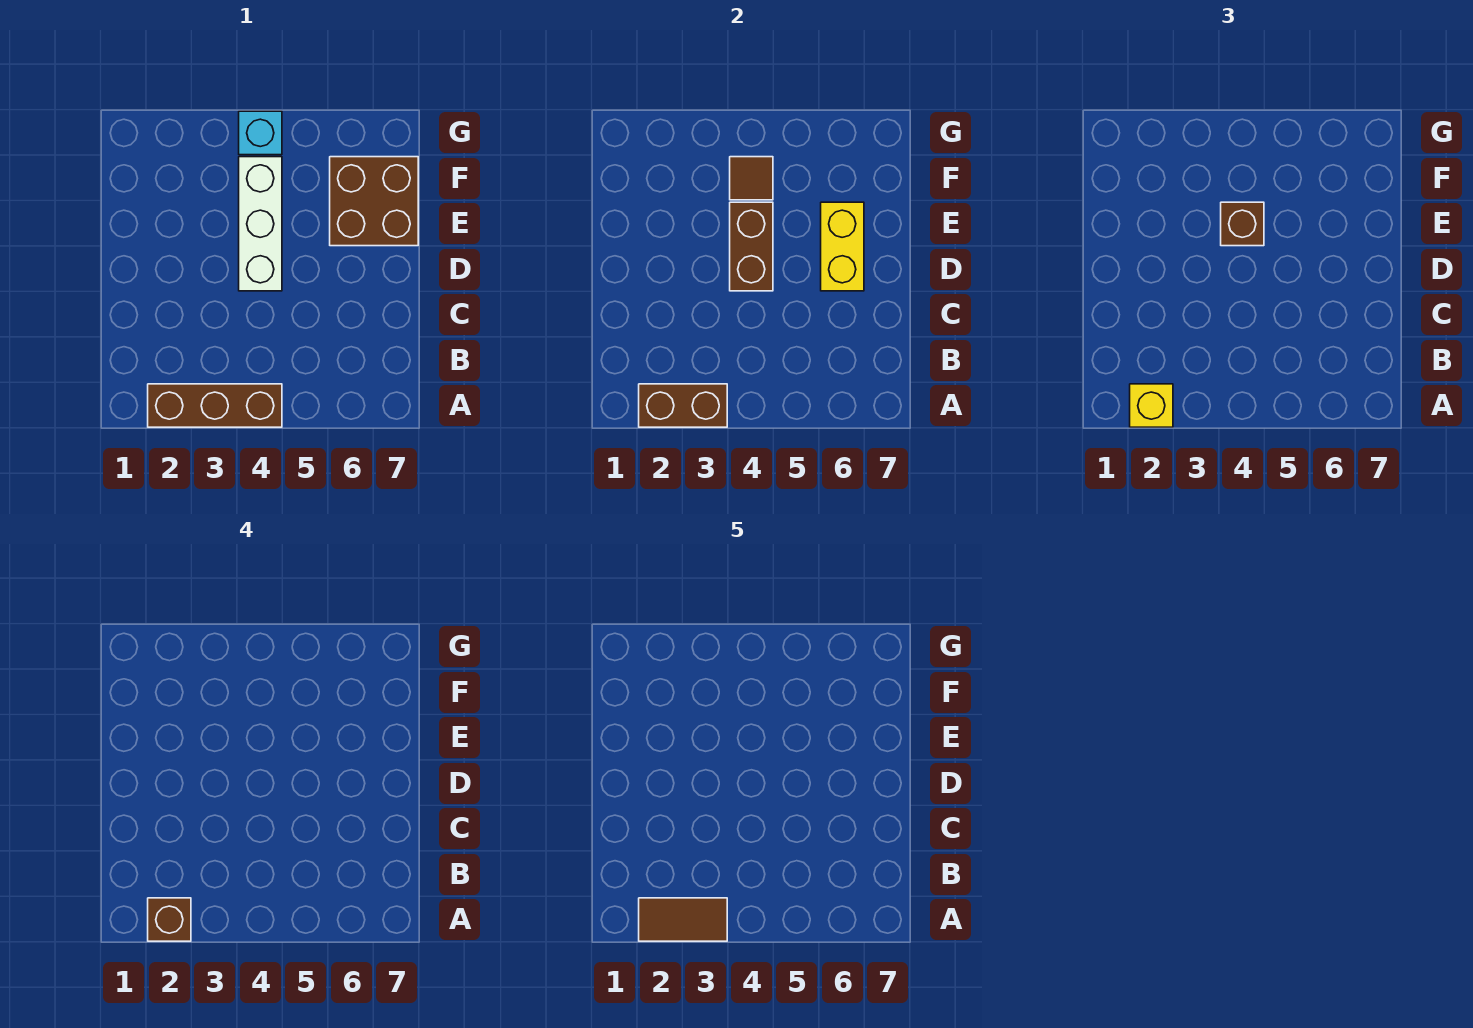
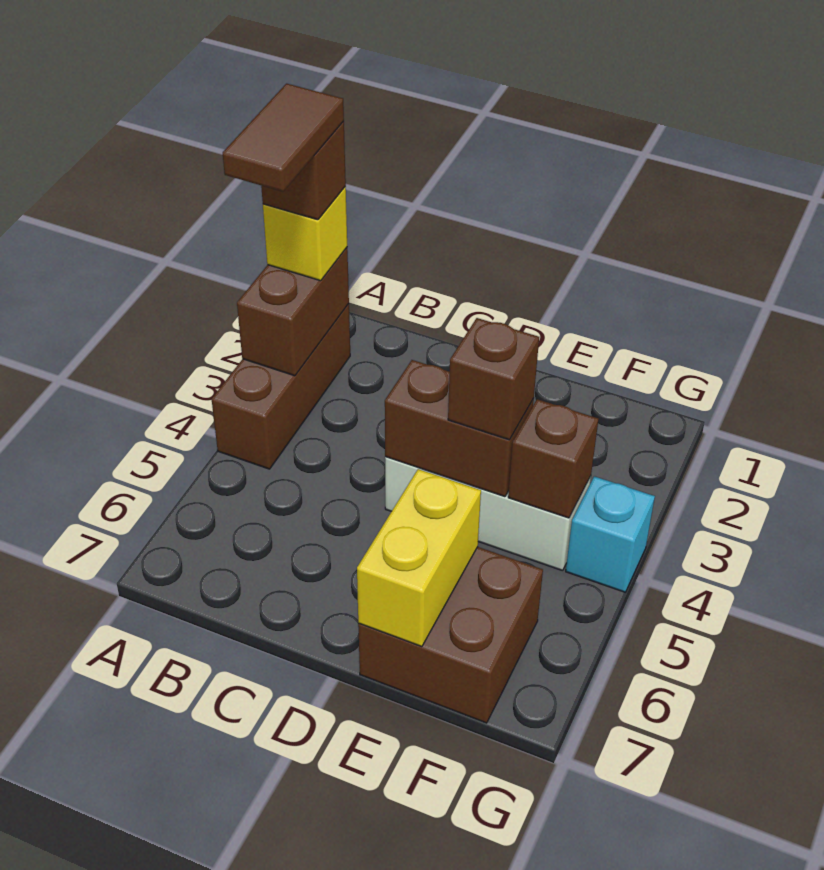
yellow 1x2 brick [821,202,864,291] -> yellow 1x2 brick turned to [357,469,481,647]
brown 1x1 tile [730,157,773,200] -> brown 1x1 brick [508,399,599,518]

